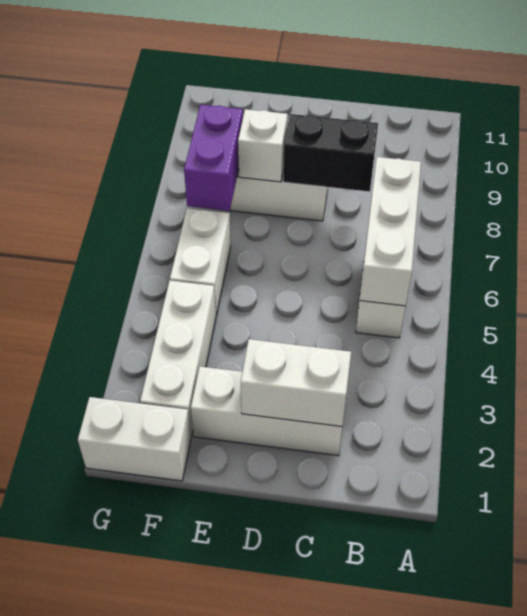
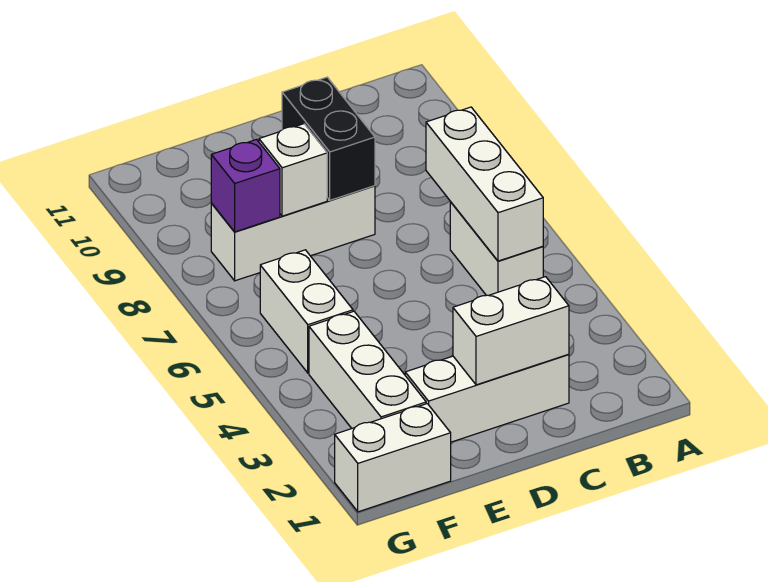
black 1x2 brick [283,114,378,192] -> black 1x2 brick turned to [282,77,375,200]
purple 1x2 brick [184,105,243,211] -> purple 1x1 brick [211,140,280,232]

